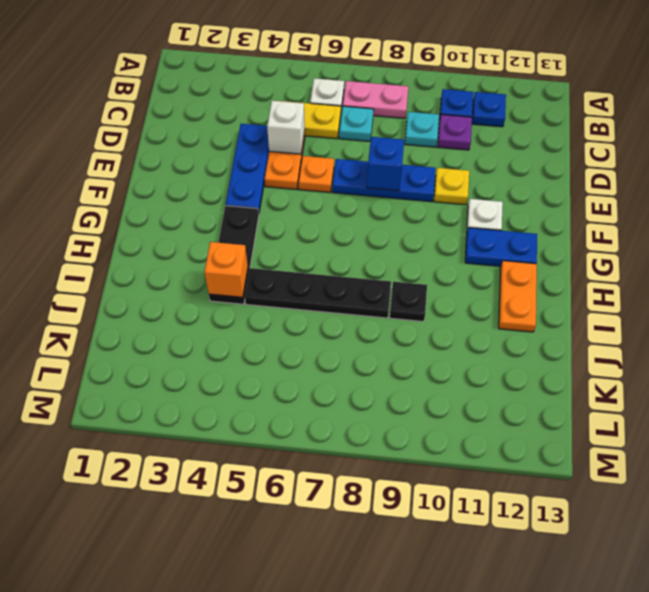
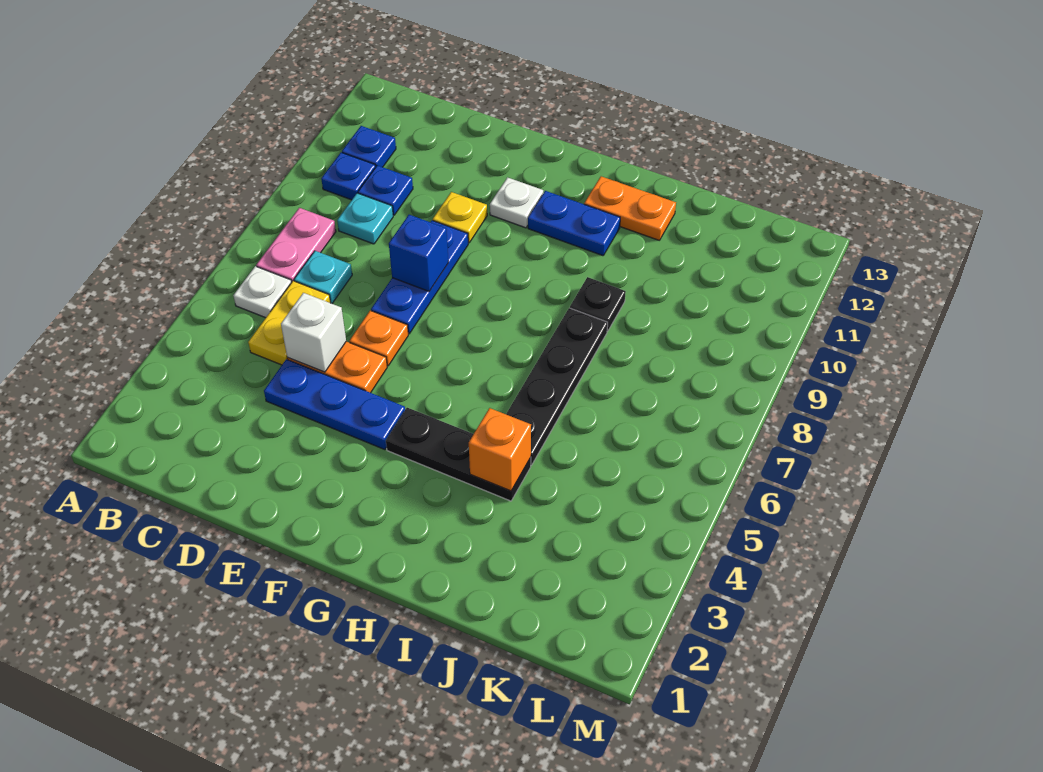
purple 1x1 plate [438,115,472,150] -> blue 1x1 plate [358,165,413,215]
blue 1x2 plate [465,228,537,266] -> blue 1x2 plate turned to [528,191,620,256]

